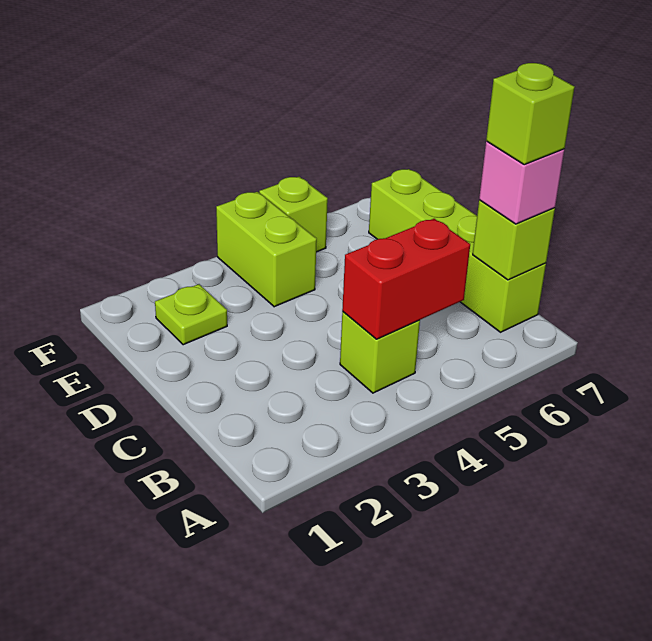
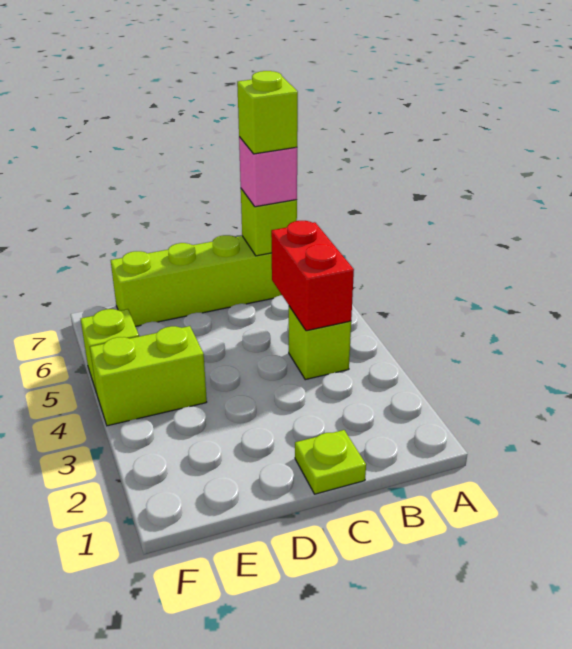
lime 1x1 plate [155,284,227,345] -> lime 1x1 plate moved to [295,430,366,494]

